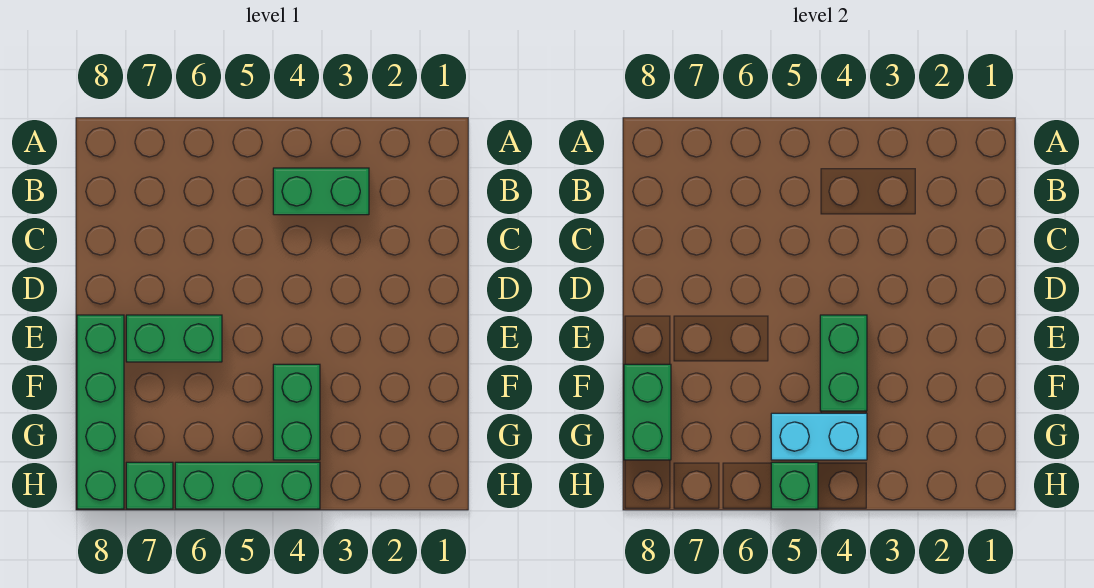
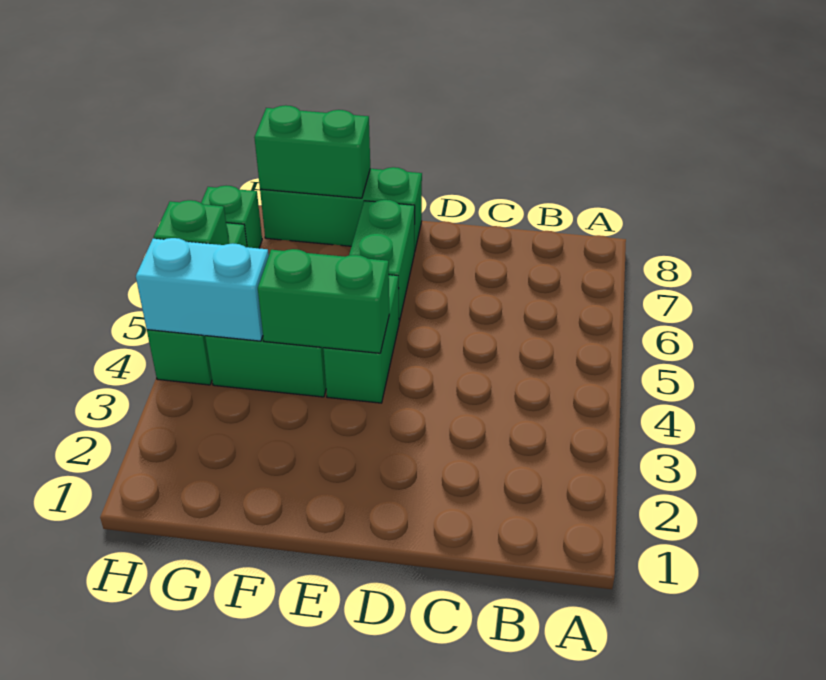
green 1x2 brick [273,168,369,215] -> green 1x2 brick moved to [323,275,399,403]
green 1x4 brick [77,315,124,509] -> green 1x3 brick [260,167,422,252]
cyan 1x2 brick [771,413,867,460] -> cyan 1x2 brick turned to [136,238,269,341]

